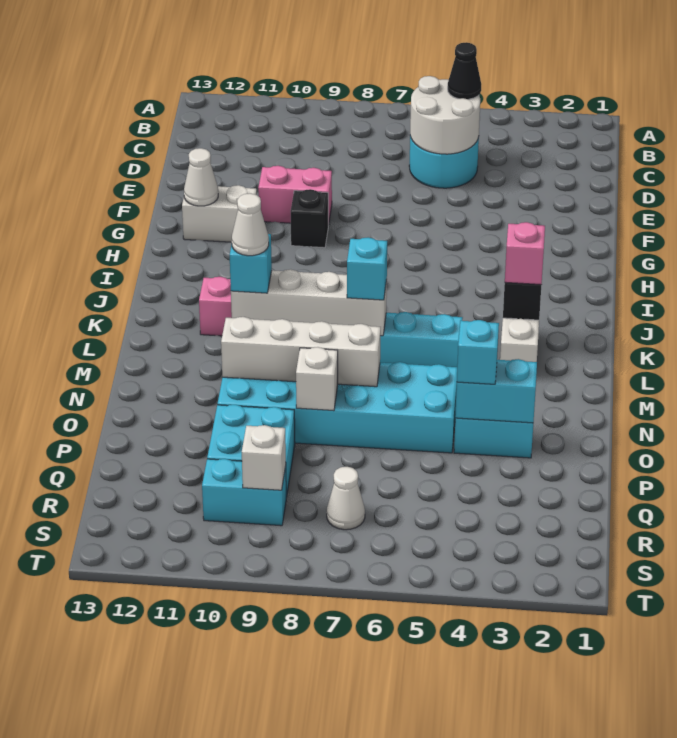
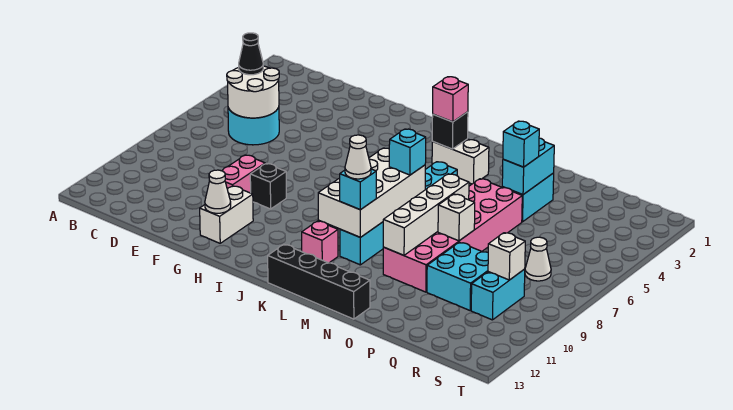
none -> black 1x4 brick [268,244,370,319]
white 1x4 brick [231,269,387,336] -> white 2x4 brick [318,148,425,237]
cyan 2x6 brick [218,362,457,453] -> pink 2x6 brick [383,179,522,292]

